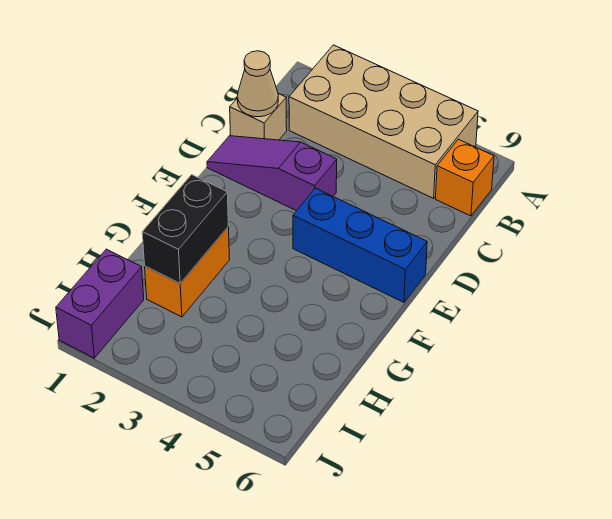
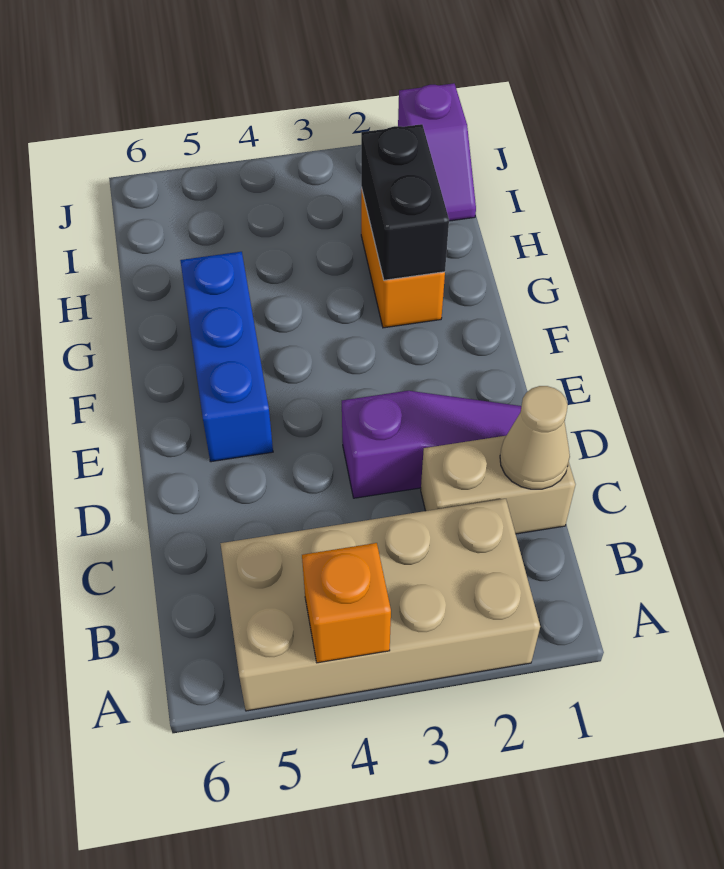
orange 1x1 brick [435,139,494,216] -> orange 1x1 brick moved to [302,543,391,663]
tan 1x1 brick [230,94,287,140] -> tan 1x2 brick [421,436,576,534]
blue 1x3 brick [293,188,427,302] -> blue 1x3 brick turned to [180,252,273,462]
purple 1x2 brick [56,249,144,358] -> purple 1x2 slope [398,83,476,221]

